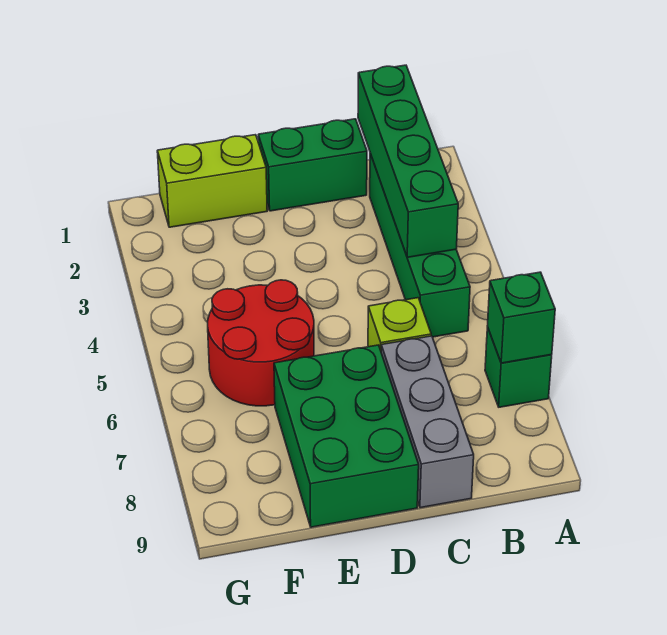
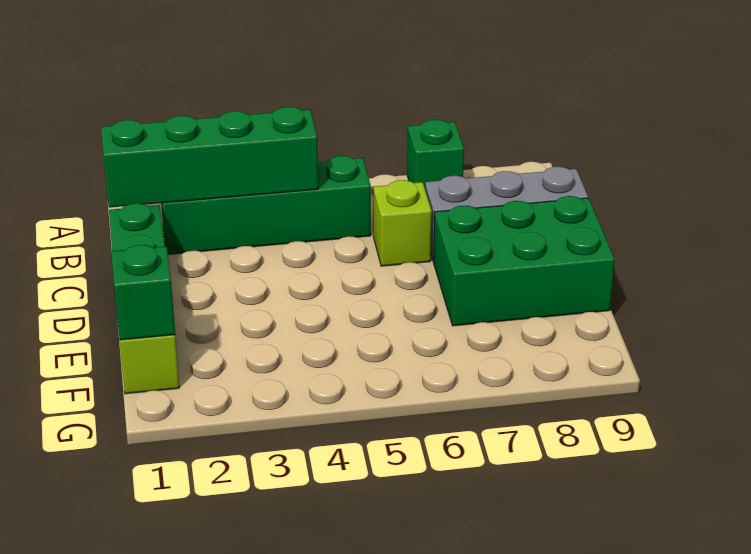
green 1x1 brick [487,272,555,363] -> green 1x1 brick moved to [111,245,175,340]
red 2x2 round brick [208,280,314,406] -> none

